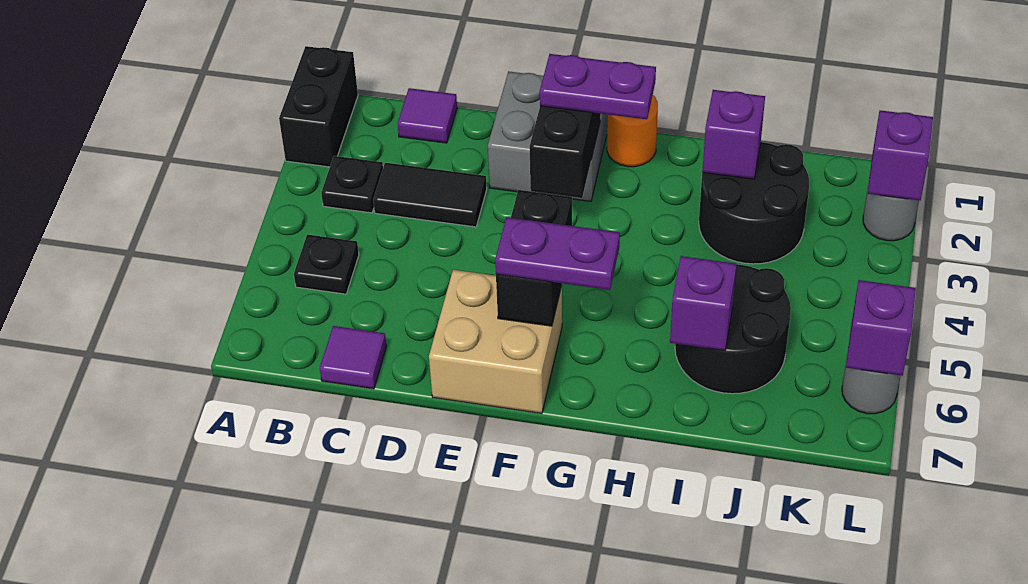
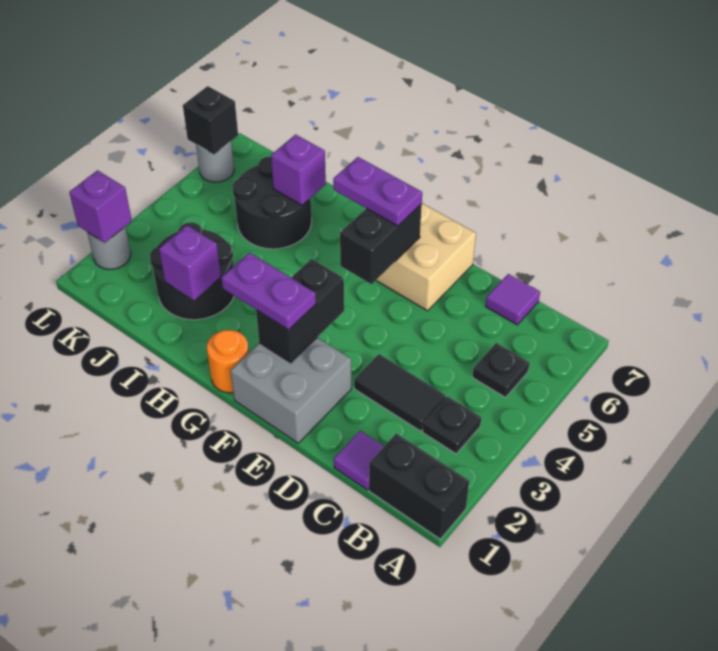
black 1x2 brick [279,46,358,167] -> black 1x2 brick turned to [369,434,469,539]
purple 1x1 brick [846,280,916,375] -> black 1x1 brick [183,86,238,154]

